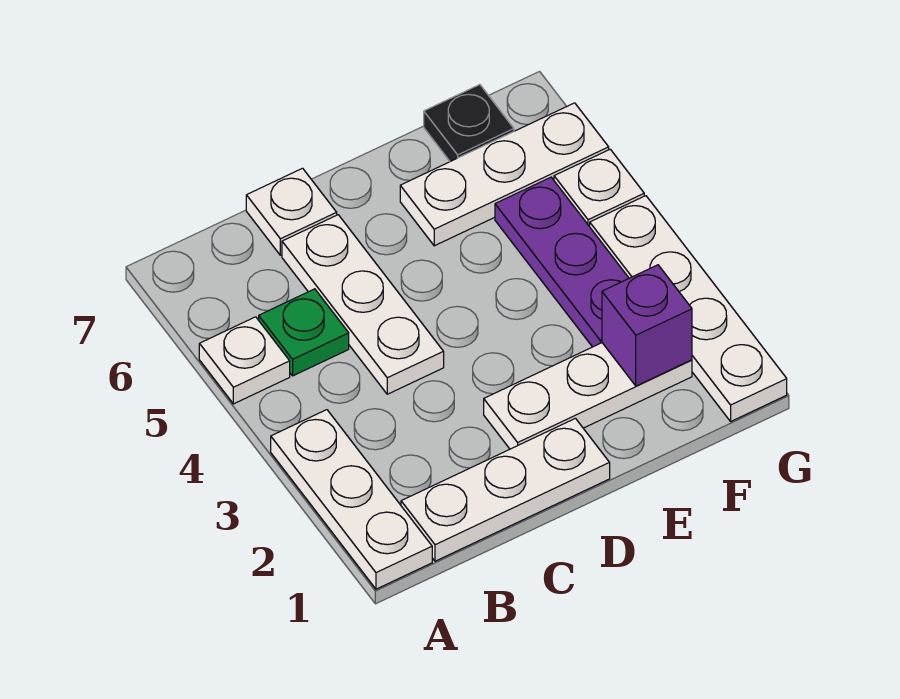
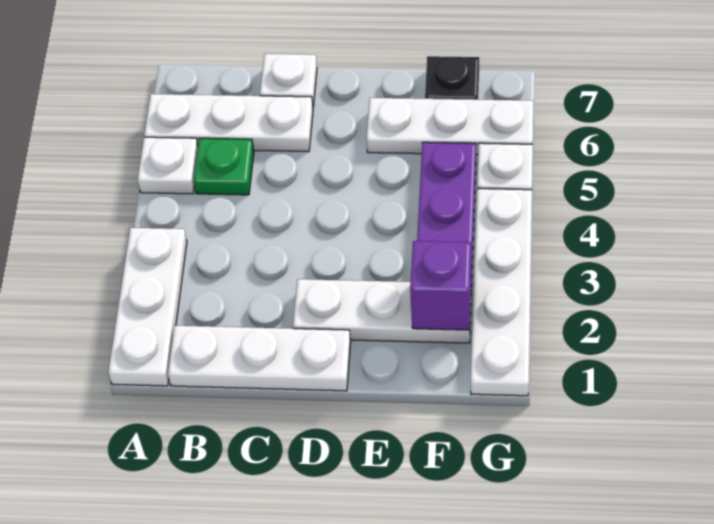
white 1x3 plate [282,215,444,394] -> white 1x3 plate turned to [144,94,313,152]

